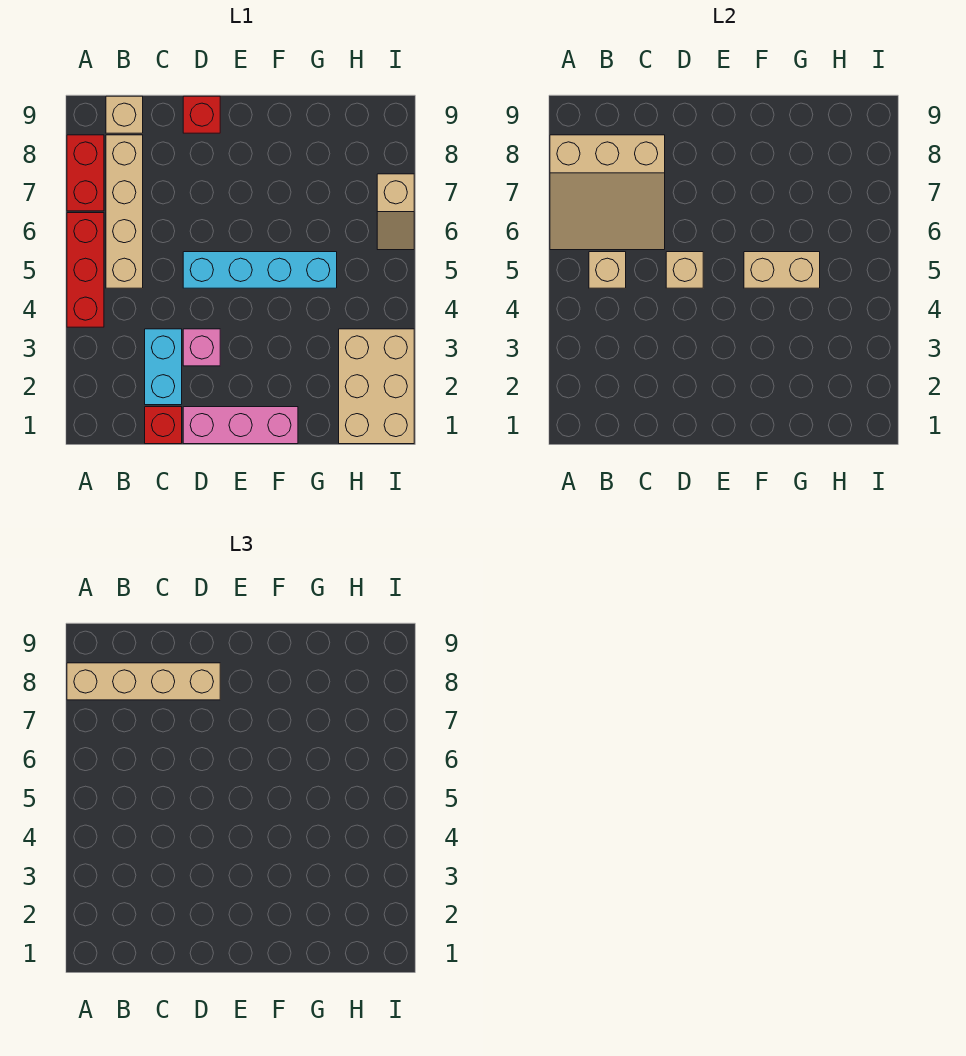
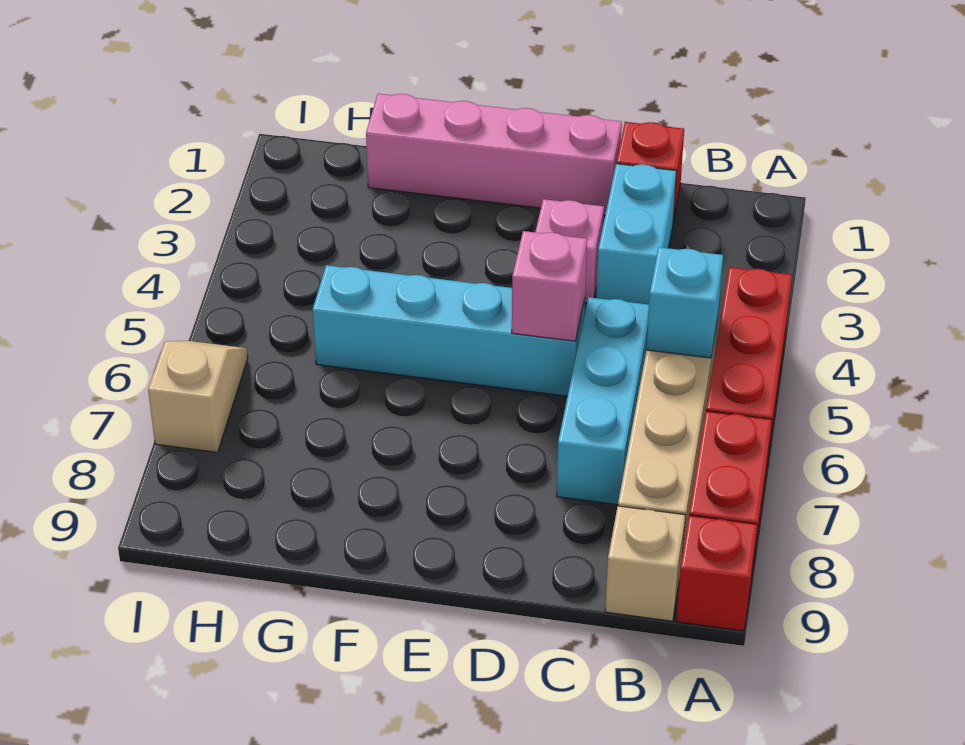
tan 3x3 slope [550,135,665,250] -> none
tan 1x4 brick [67,663,220,700] -> none
tan 1x1 brick [589,252,626,288] -> cyan 1x1 brick [646,247,723,358]
none -> cyan 1x3 brick [557,297,649,505]
pink 1x3 brick [183,407,298,444] -> pink 1x4 brick [366,94,622,216]
tan 1x1 brick [666,252,703,288] -> pink 1x1 brick [512,231,587,341]
red 1x1 brick [183,96,220,133] -> red 1x1 brick moved to [676,515,757,631]
tan 1x2 brick [744,252,820,288] -> none
tan 2x3 brick [339,329,414,444] -> none

